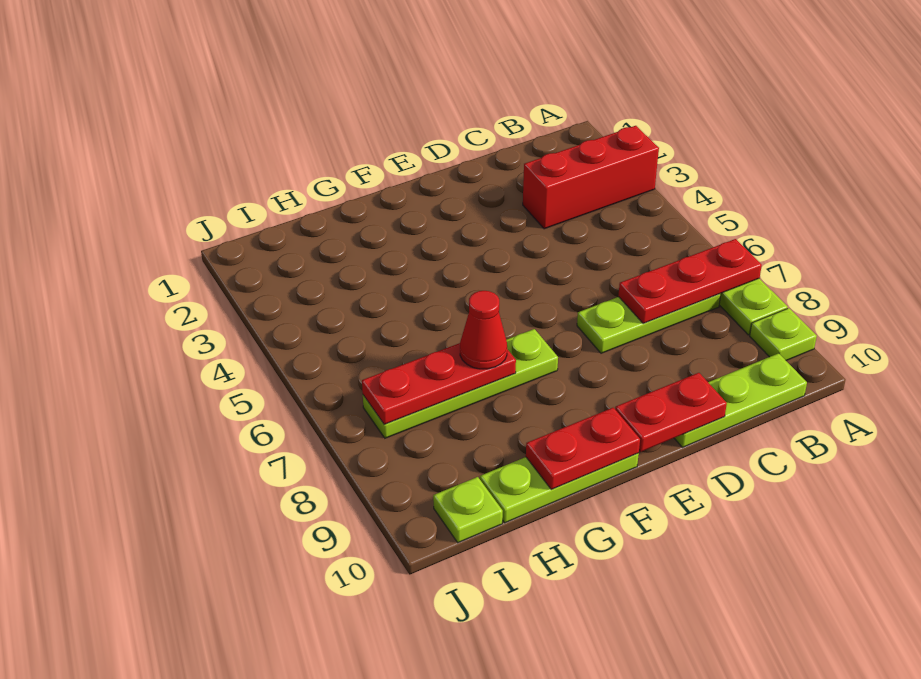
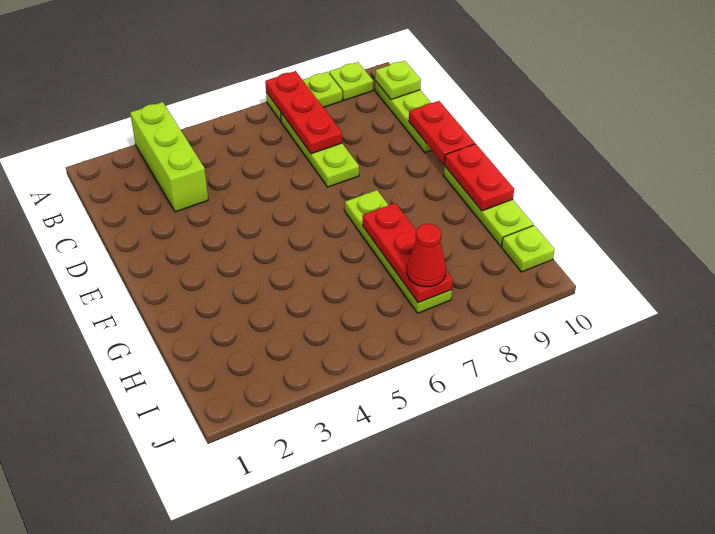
red 1x3 brick [523,126,659,229] -> lime 1x3 brick [130,102,208,212]
none -> lime 1x1 plate [375,60,421,100]
red 1x1 cone [460,291,507,369] -> red 1x1 cone moved to [407,224,446,287]

